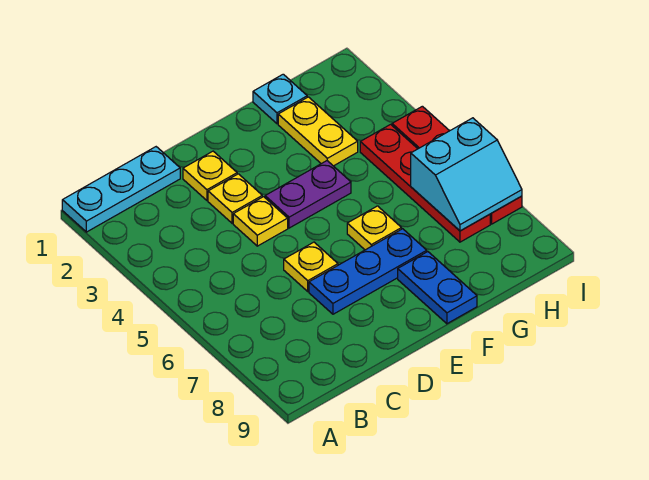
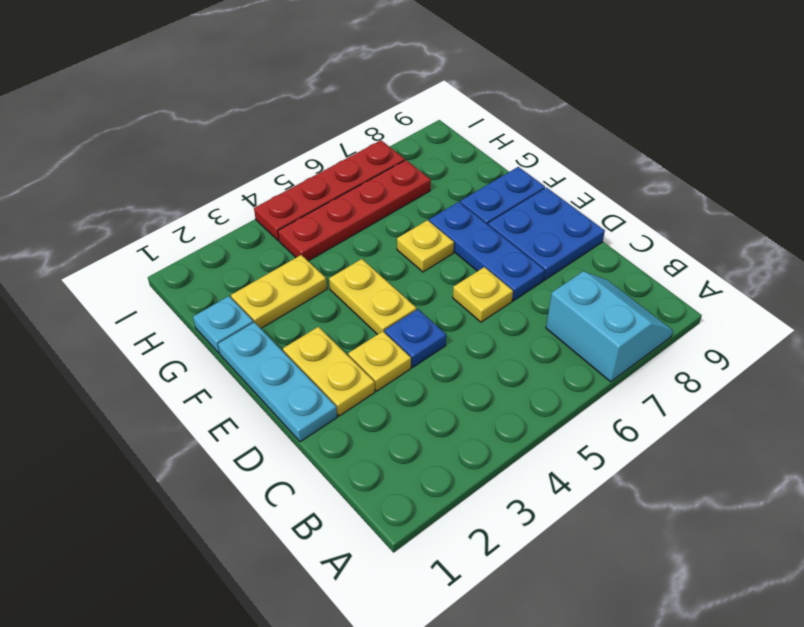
cyan 1x3 plate [62,147,180,232] -> cyan 1x3 plate moved to [218,322,337,442]
yellow 1x1 plate [183,151,237,201] -> yellow 1x2 plate [283,327,375,416]
yellow 1x1 plate [233,197,288,246] -> blue 1x1 plate [385,309,446,367]
none -> blue 2x2 plate [488,188,605,280]
purple 1x2 plate [265,161,351,228] -> yellow 1x2 plate [329,259,416,335]
cyan 2x2 slope [411,118,522,231] -> cyan 2x2 slope moved to [546,271,673,382]

